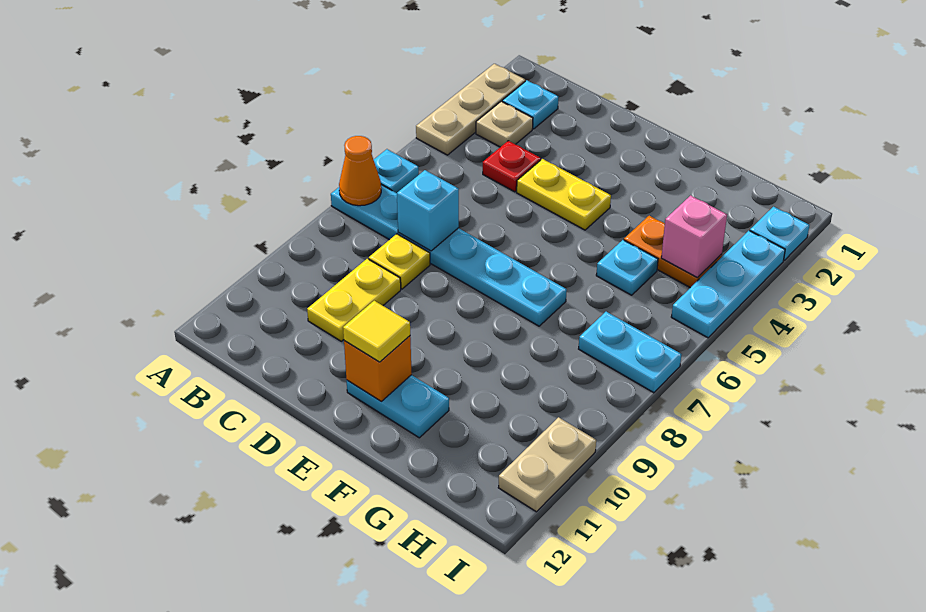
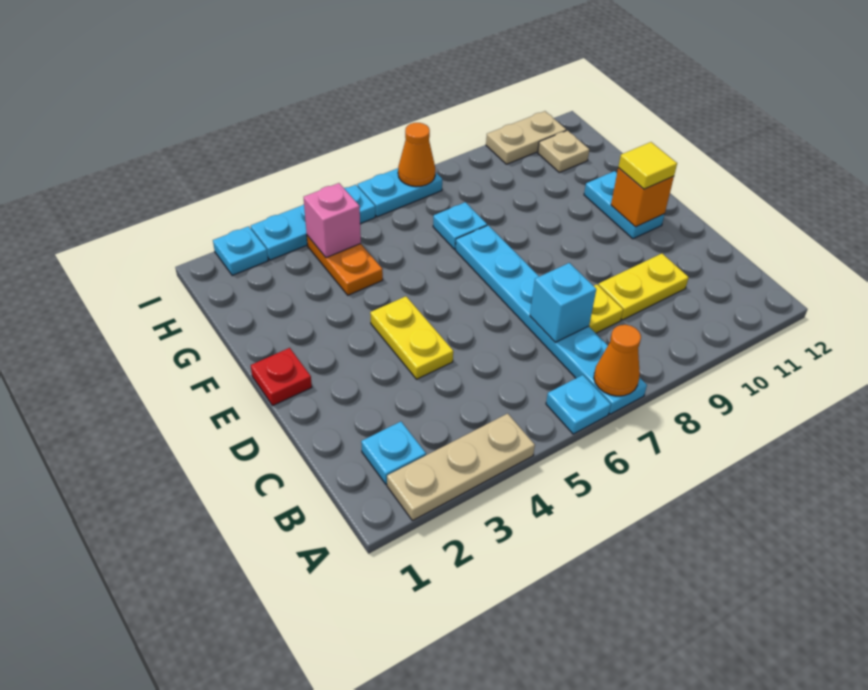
tan 1x1 plate [476,101,533,147] -> tan 1x1 plate moved to [538,130,589,172]
red 1x1 plate [483,141,541,192] -> red 1x1 plate moved to [251,348,312,406]
cyan 1x1 plate [596,240,658,295] -> cyan 1x1 plate moved to [433,202,487,249]
cyan 1x2 plate [579,312,682,393] -> cyan 1x2 plate turned to [357,168,442,217]
none -> orange 1x1 cone [398,123,435,187]

